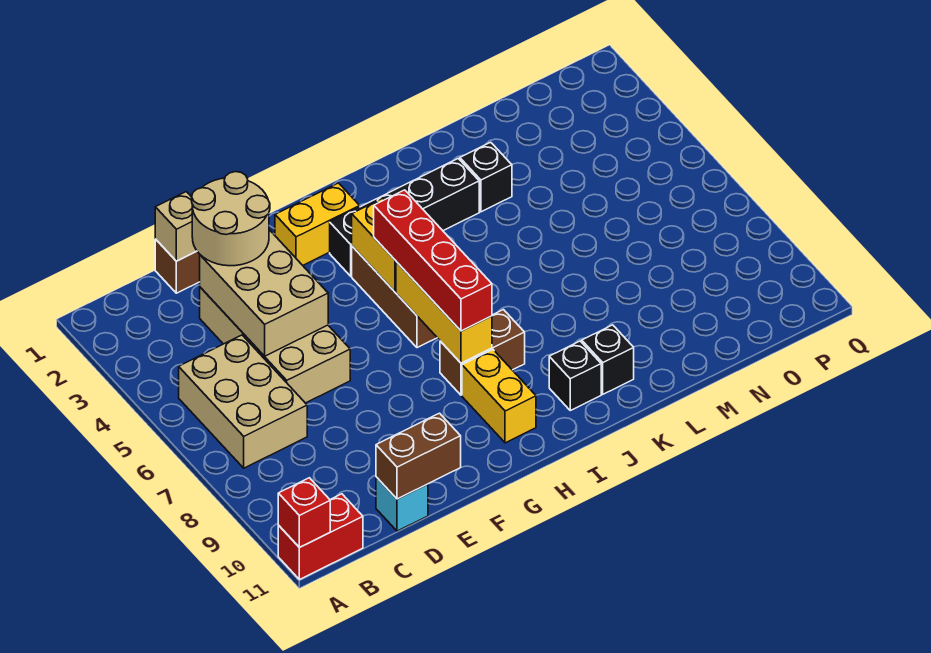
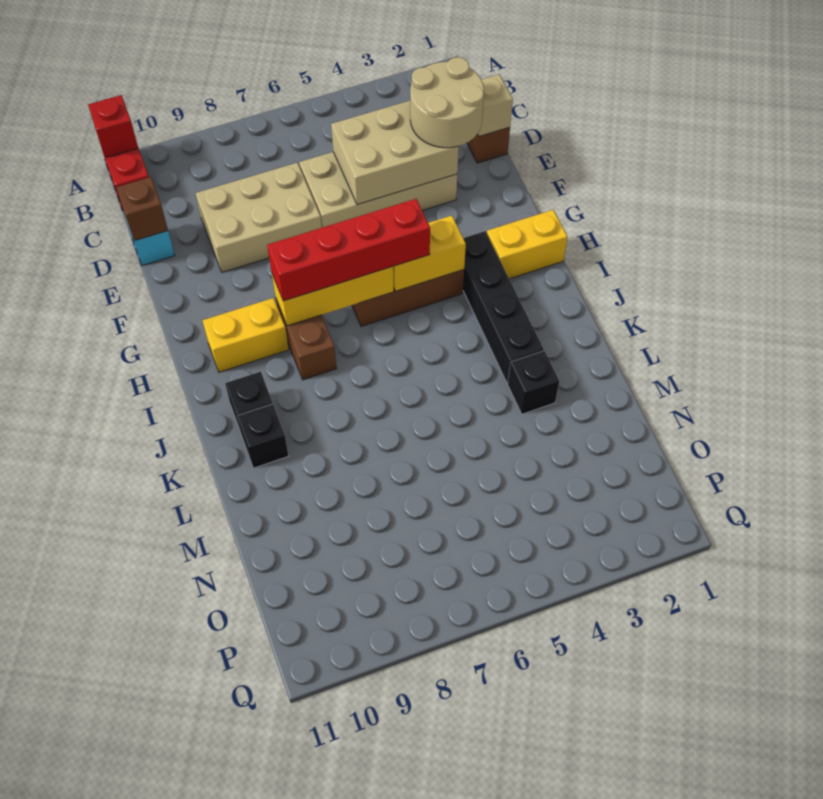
tan 2x3 brick [179,335,307,468] -> tan 2x3 brick moved to [196,163,322,272]
brown 1x2 brick [376,413,461,499] -> brown 1x1 brick [117,177,168,241]
yellow 1x2 brick [275,183,360,265] -> yellow 1x2 brick turned to [487,210,568,279]

